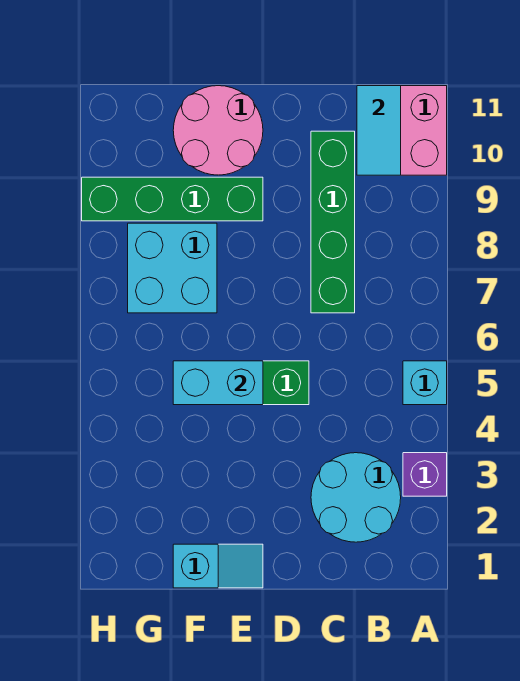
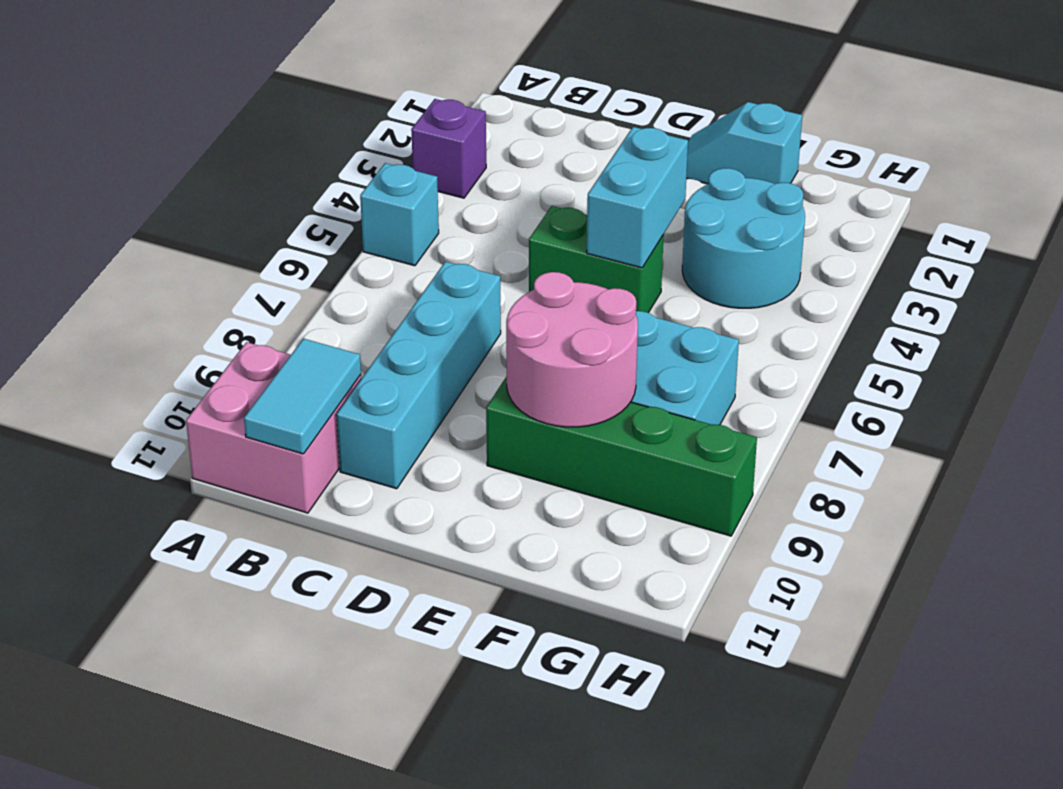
cyan 2x2 round brick [311,453,401,542] -> cyan 2x2 round brick moved to [682,168,805,308]
green 1x4 brick [311,131,355,313] -> cyan 1x4 brick [336,262,501,489]
cyan 1x2 brick [173,361,263,405] -> cyan 1x2 brick turned to [587,127,688,268]
pink 2x2 round brick [173,86,263,175] -> pink 2x2 round brick moved to [506,272,638,427]

